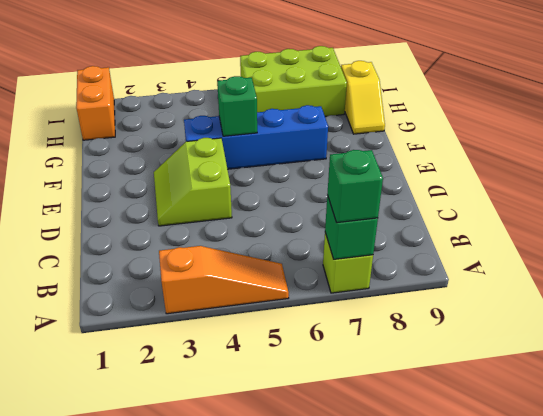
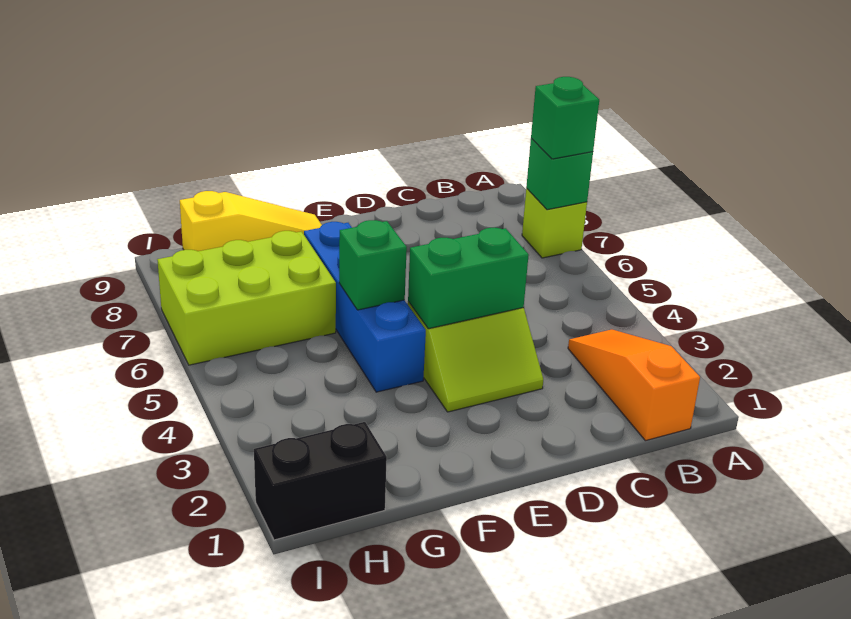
orange 1x3 slope [159,246,289,314] -> orange 1x3 slope moved to [568,329,700,441]
none -> green 1x2 brick [408,228,529,329]
yellow 1x2 slope [341,61,385,134] -> yellow 1x3 slope [180,191,322,251]
orange 1x2 brick [76,66,115,140] -> black 1x2 brick [254,422,387,540]
lime 2x3 brick [240,46,347,116] -> lime 2x3 brick turned to [157,231,336,365]

